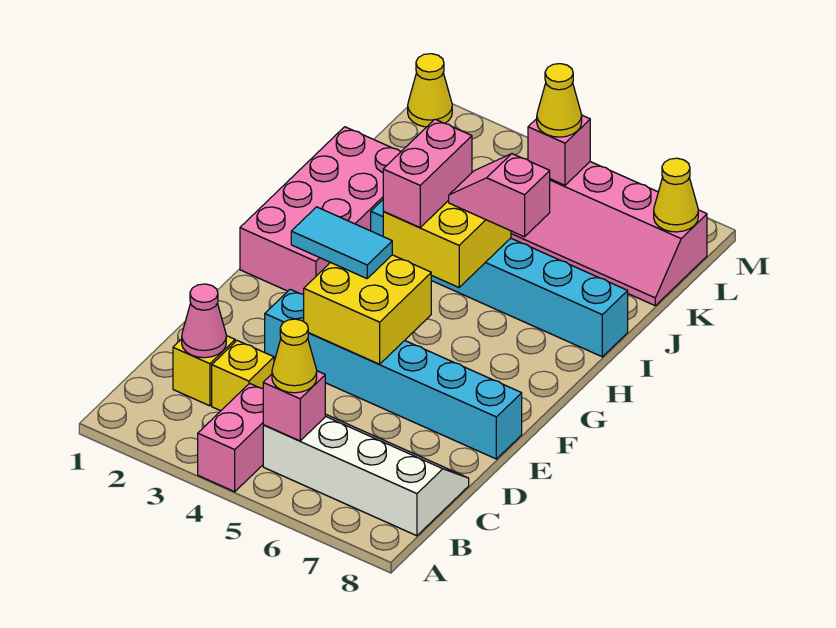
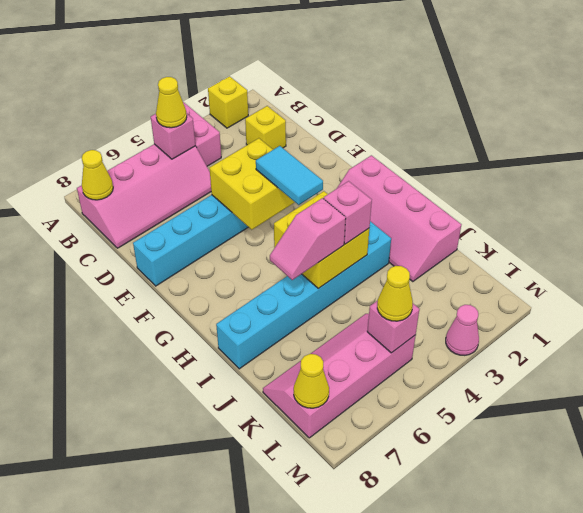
white 2x4 slope [263,414,469,536] -> pink 2x4 slope [77,144,211,248]
pink 1x1 cone [182,284,226,358] -> pink 1x1 cone moved to [446,305,479,355]
yellow 1x1 brick [212,341,274,411] -> yellow 1x1 brick moved to [208,76,248,128]
cyan 1x2 tile [291,207,392,279] -> cyan 1x2 tile turned to [256,146,323,205]
pink 2x4 brick [240,127,400,294] -> pink 2x4 slope [337,155,461,282]
pink 1x2 brick [383,119,472,227] -> pink 1x1 brick [324,181,372,244]
pink 1x2 slope [449,154,550,237] -> pink 1x2 slope turned to [270,198,346,280]
yellow 1x1 cone [408,54,452,127] -> yellow 1x1 cone moved to [82,150,113,200]

